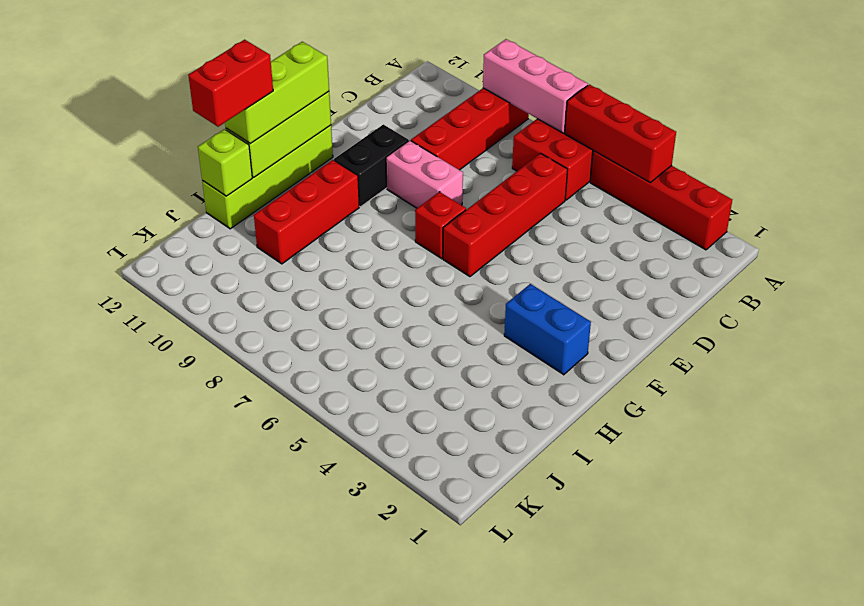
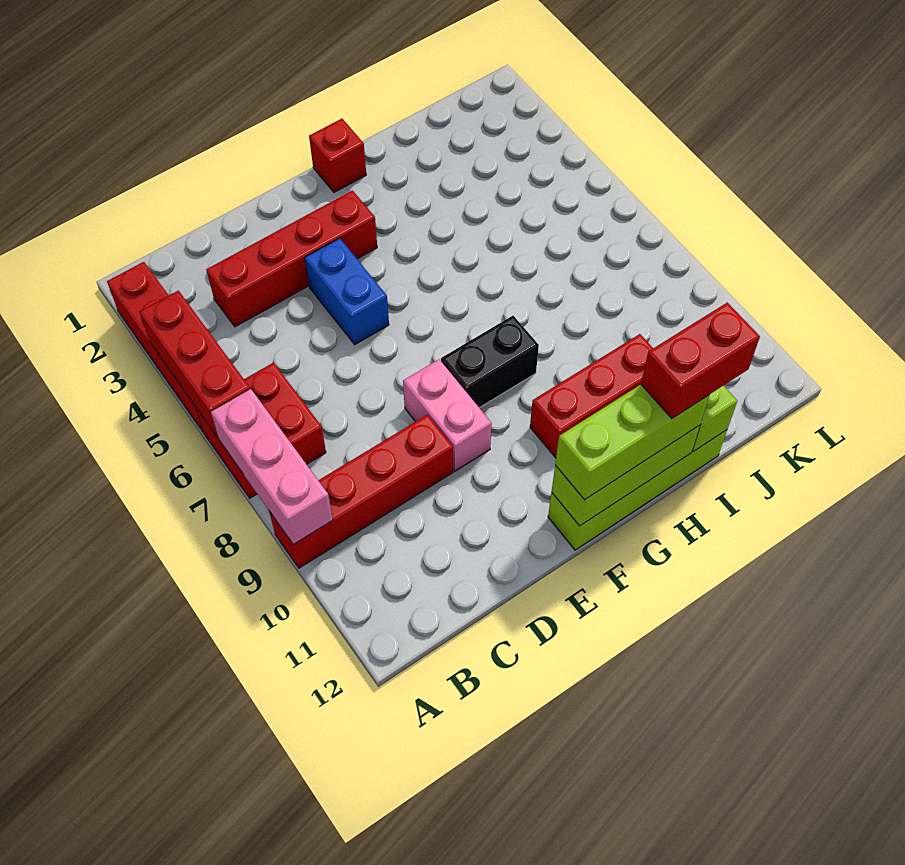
red 1x4 brick [443,153,568,277] -> red 1x4 brick moved to [206,191,377,327]
black 1x2 brick [334,124,409,207] -> black 1x2 brick moved to [441,316,539,408]
red 1x1 brick [415,192,466,259] -> red 1x1 brick moved to [309,119,366,192]
blue 1x2 brick [504,284,591,375] -> blue 1x2 brick moved to [305,238,389,345]

